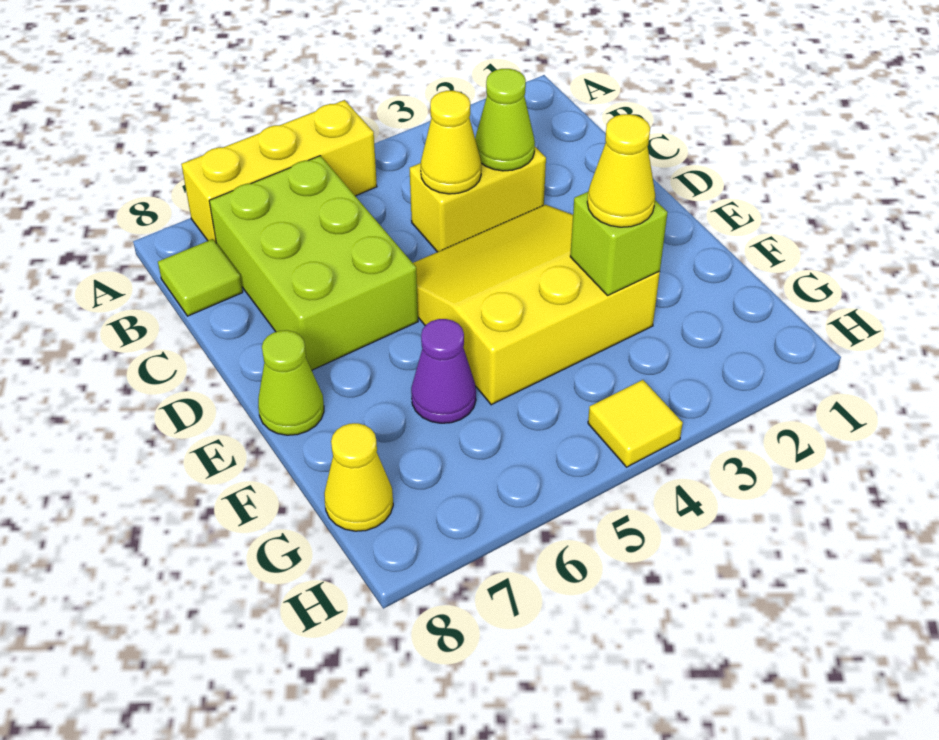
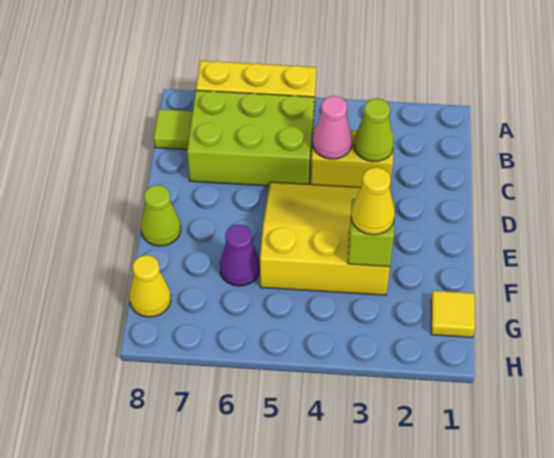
lime 2x3 brick [209,156,418,370] -> lime 2x3 brick turned to [187,90,314,186]
yellow 1x1 cone [421,91,481,194] -> pink 1x1 cone [313,96,352,159]
yellow 1x1 tile [588,380,683,467] -> yellow 1x1 tile moved to [431,291,475,337]

